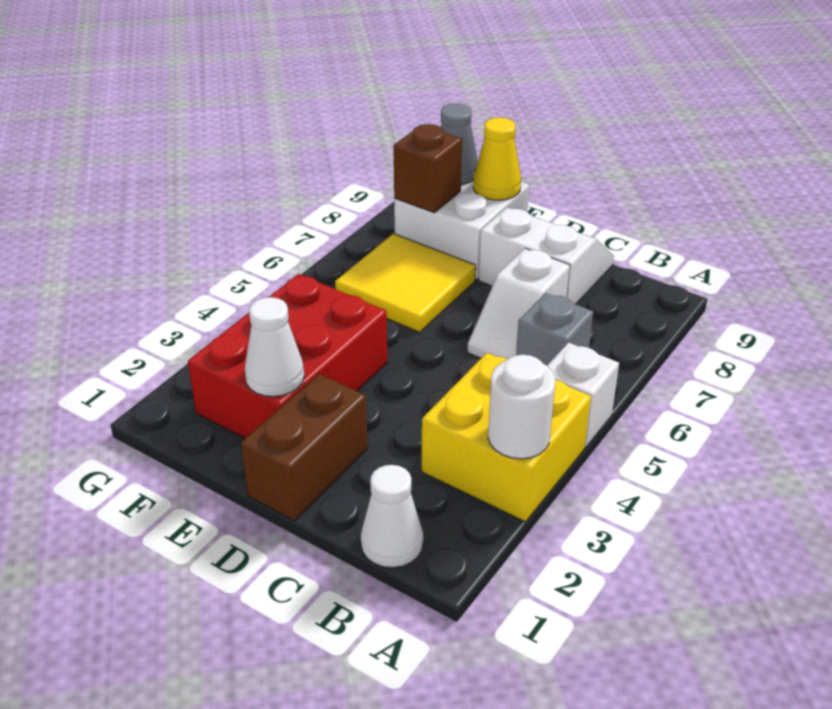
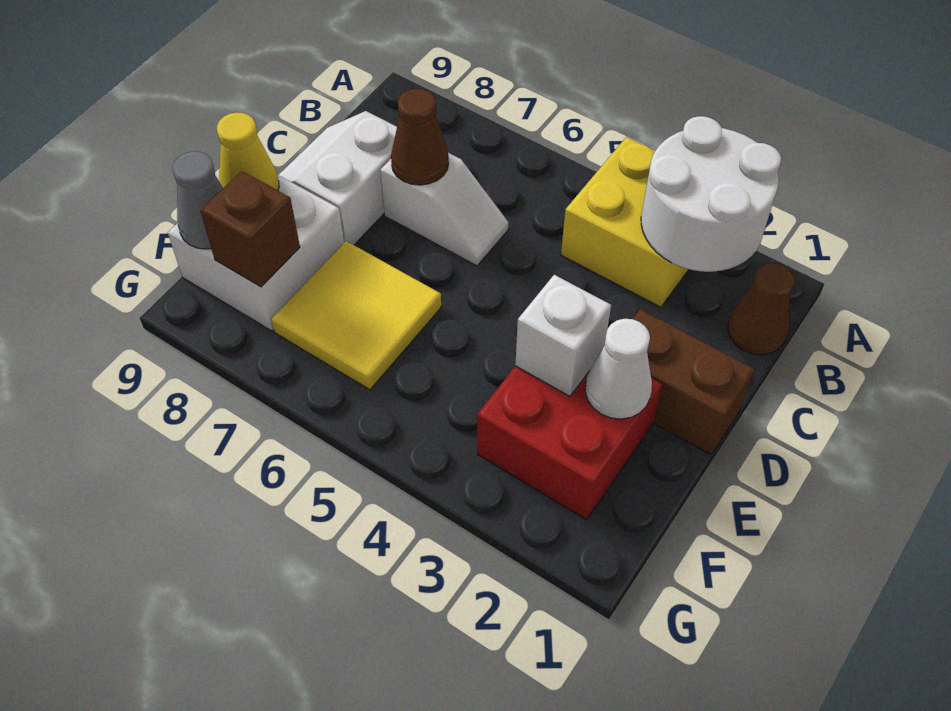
white 1x1 round brick [488,355,555,459] -> white 2x2 round brick [641,116,781,272]
white 1x1 brick [547,342,619,448] -> white 1x1 brick moved to [515,275,611,396]
white 1x1 cone [361,465,423,568] -> brown 1x1 cone [728,263,795,355]
grey 1x1 brick [516,293,593,365] -> none
none -> brown 1x1 cone [391,89,449,185]
red 2x3 brick [188,274,388,438] -> red 2x2 brick [477,366,662,520]

